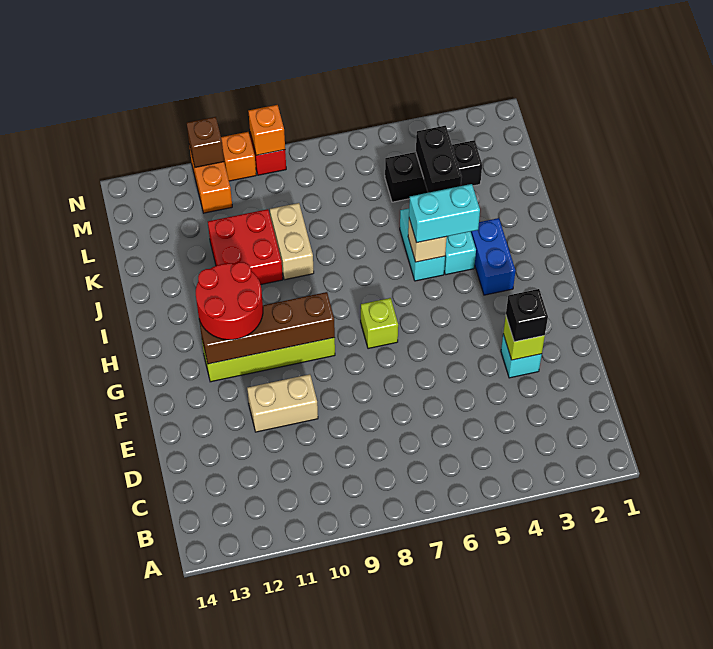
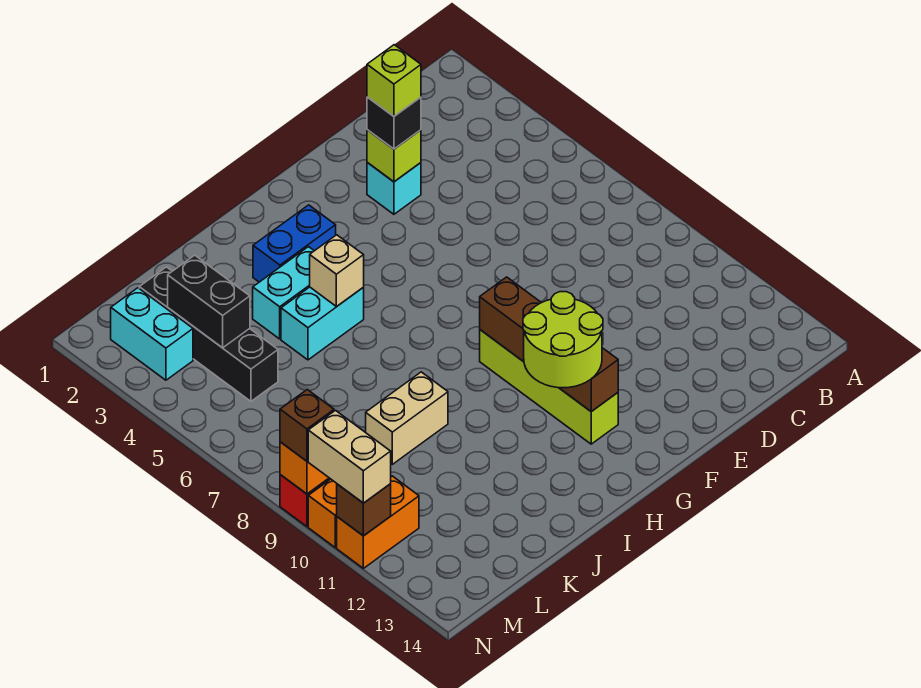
tan 1x2 brick [247,374,318,432] -> tan 1x2 brick moved to [308,411,391,503]
lime 1x1 brick [361,298,398,349] -> lime 1x1 brick moved to [367,45,421,116]
red 2x2 round brick [196,262,263,340] -> lime 2x2 round brick [523,292,603,388]
cyan 1x2 brick [409,184,480,243] -> cyan 1x2 brick moved to [111,288,193,380]
red 2x2 brick [208,209,283,284] -> none
black 1x2 brick [416,126,462,193] -> black 1x2 brick turned to [168,255,250,348]
black 1x3 brick [385,140,482,202] -> black 1x4 brick [139,267,278,401]
none -> brown 1x1 brick [280,390,334,461]

